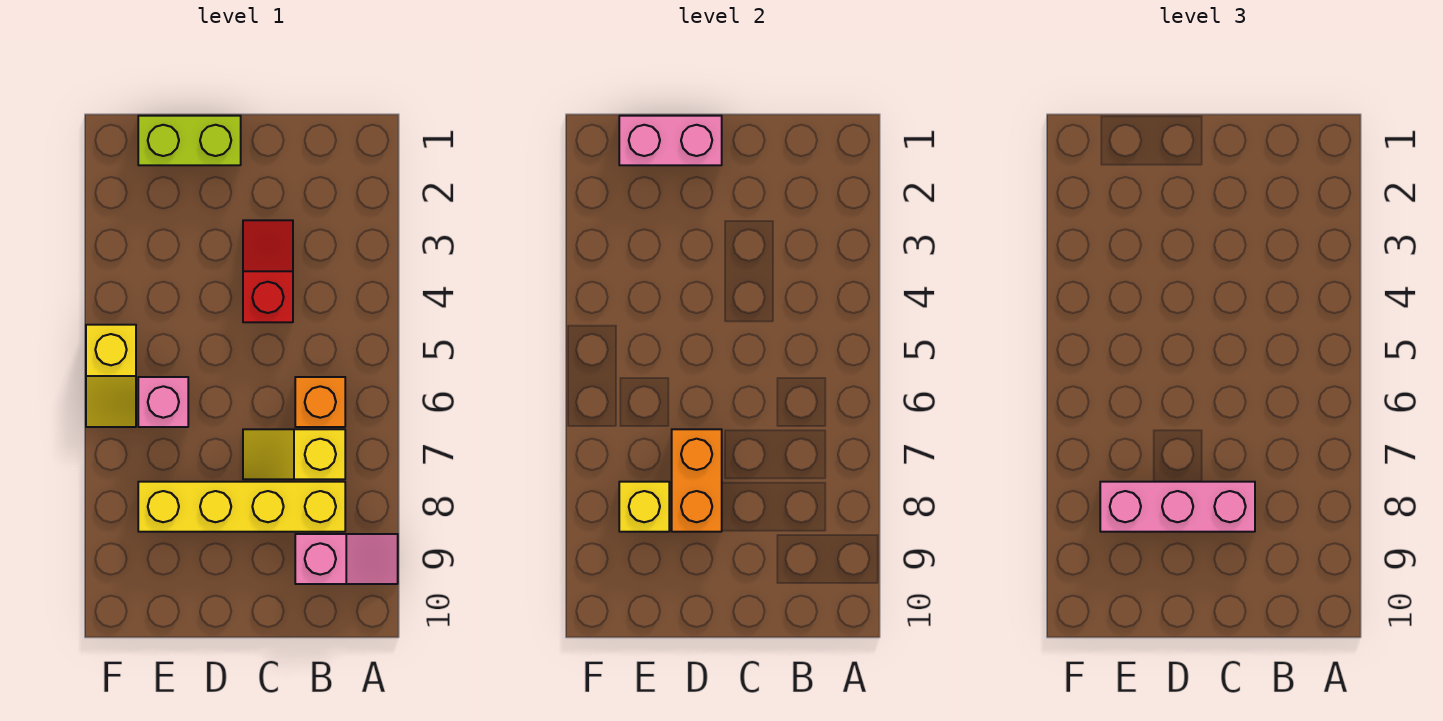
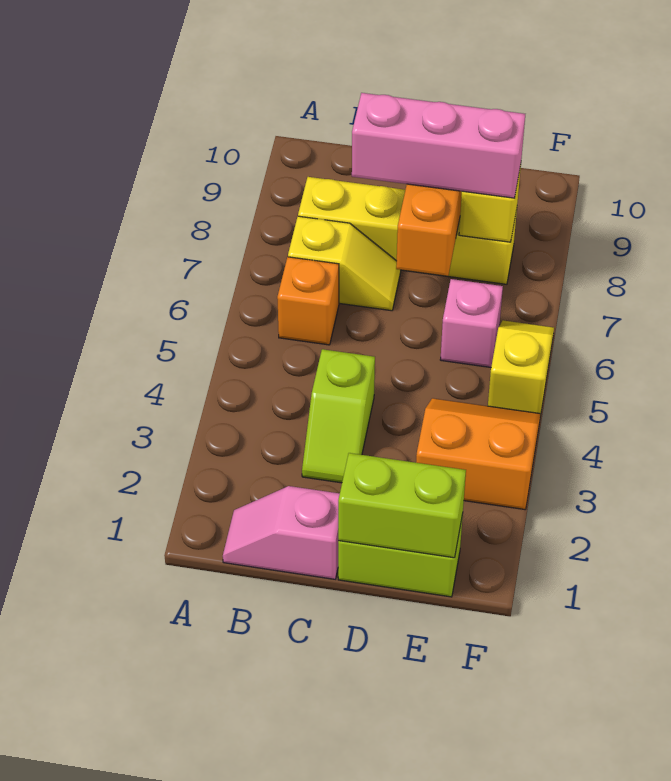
pink 1x2 slope [295,534,398,584] -> pink 1x2 slope moved to [223,486,340,579]
red 1x2 slope [243,220,293,322] -> lime 1x2 slope [302,349,375,483]
pink 1x2 brick [619,116,722,165] -> lime 1x2 brick [338,453,466,558]
none -> orange 2x2 slope [416,398,540,509]

